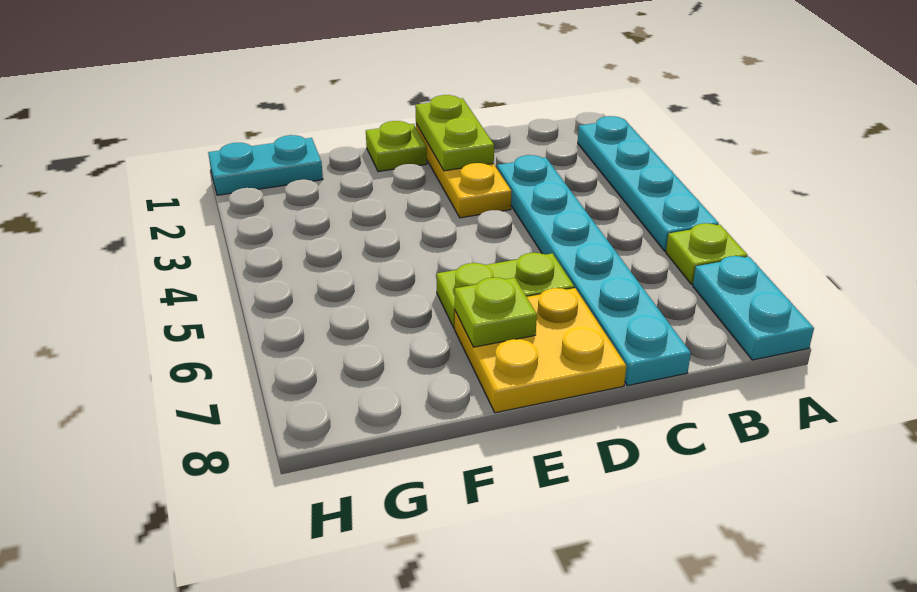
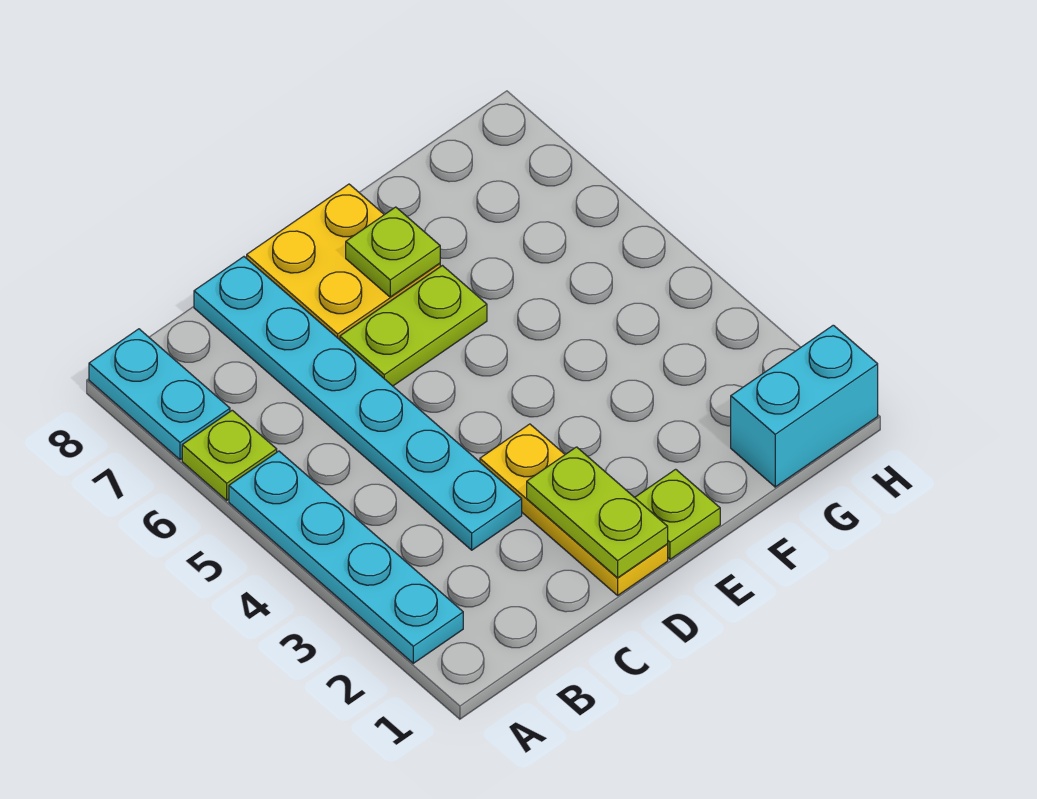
cyan 1x2 plate [208,135,323,195] -> cyan 1x2 brick [731,325,878,487]

